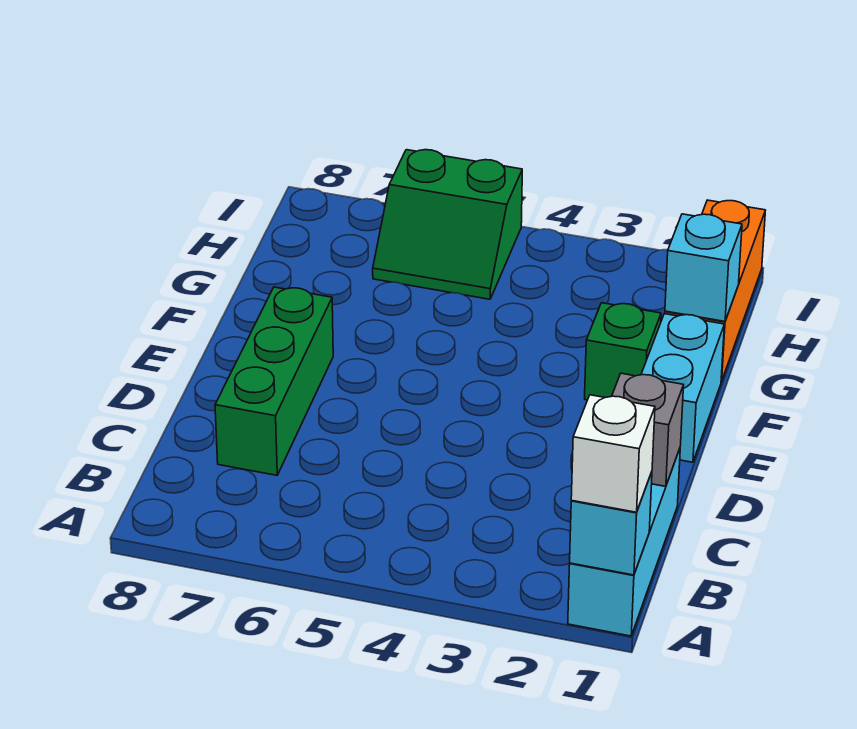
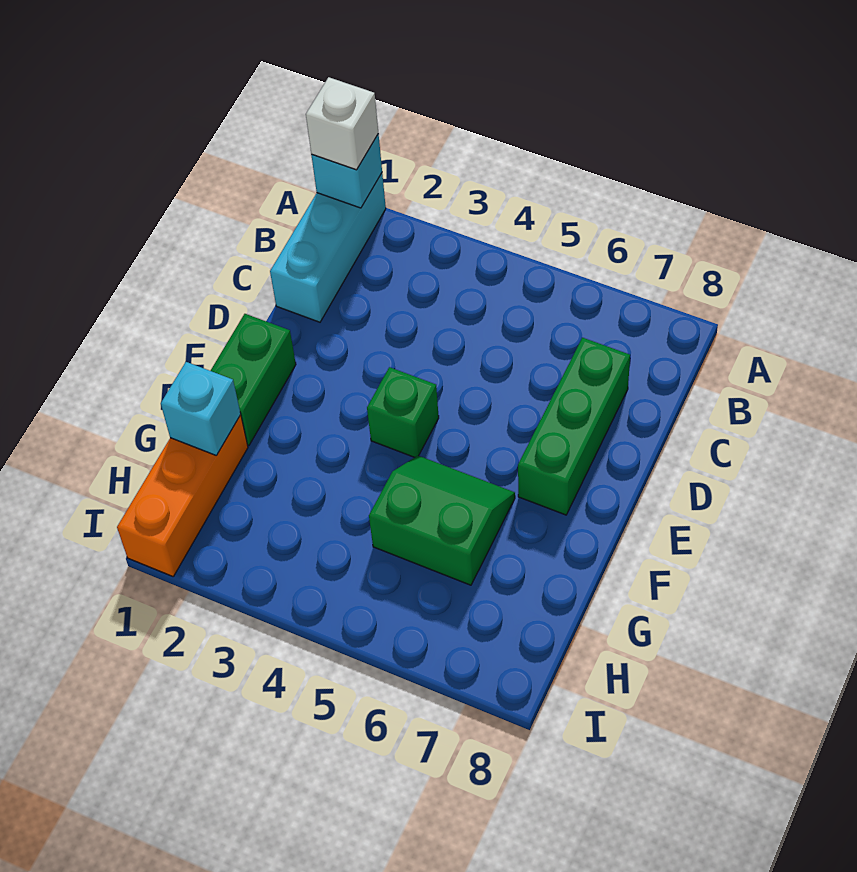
grey 1x1 brick [612,373,684,486] -> none
cyan 1x2 brick [641,314,724,462] -> green 1x2 brick [211,314,296,445]
green 1x1 brick [585,303,661,400] -> green 1x1 brick moved to [367,367,439,457]
green 2x2 slope [373,150,522,299] -> green 2x2 slope moved to [369,456,515,585]

